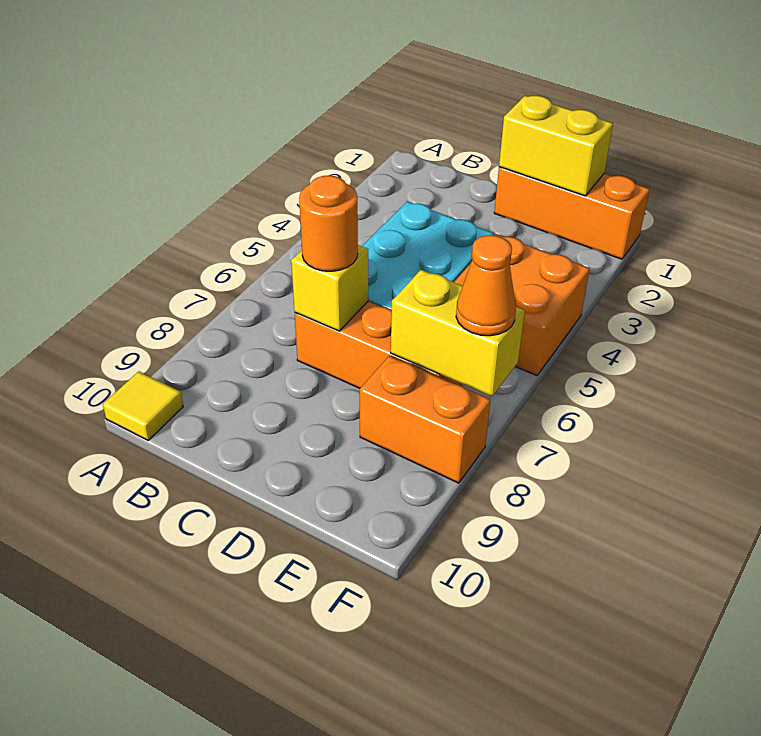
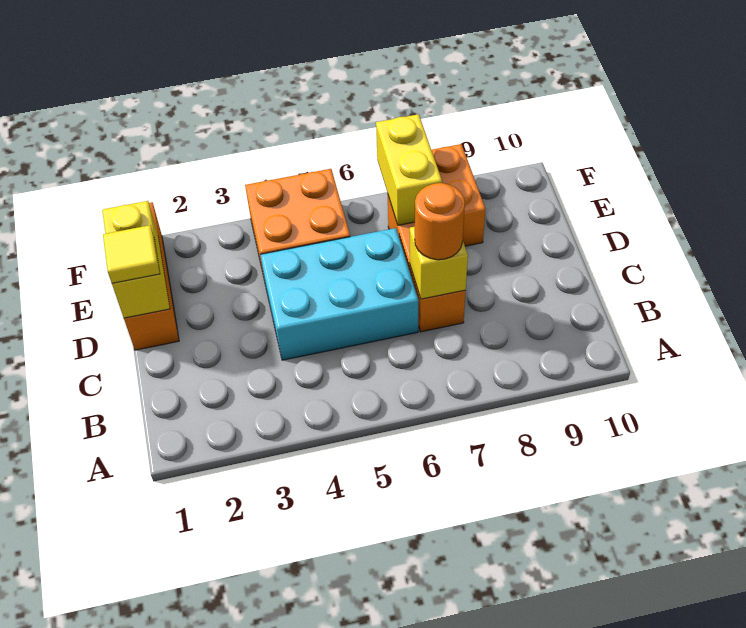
yellow 1x1 tile [103,372,183,440] -> yellow 1x1 tile moved to [103,225,160,283]
orange 1x1 cone [456,235,516,336] -> none

